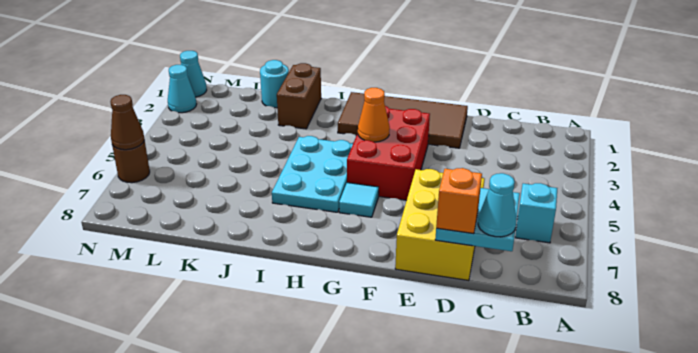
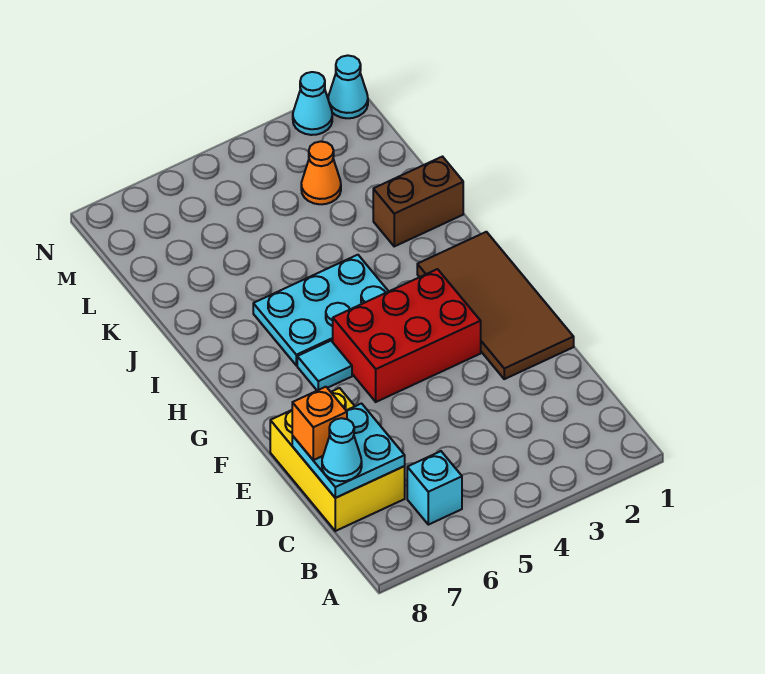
yellow 2x3 brick [395,169,485,281] -> yellow 2x3 brick turned to [270,388,405,531]
orange 1x1 cone [358,88,390,142] -> orange 1x1 cone moved to [301,141,341,204]
cyan 1x1 round brick [260,60,289,108] -> none
brown 1x1 round brick [112,140,150,183] -> none
brown 1x1 cone [110,95,144,150] -> none

